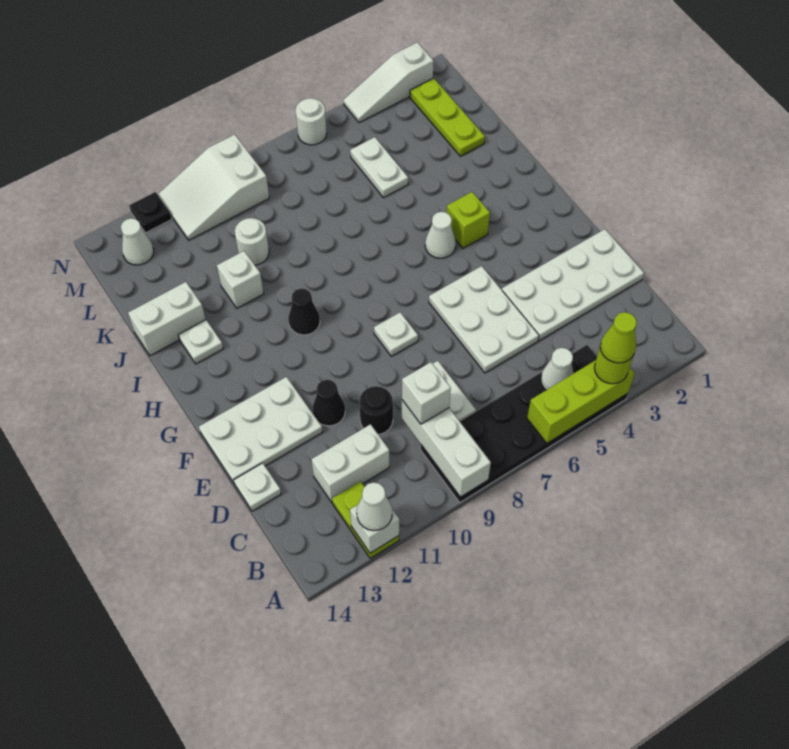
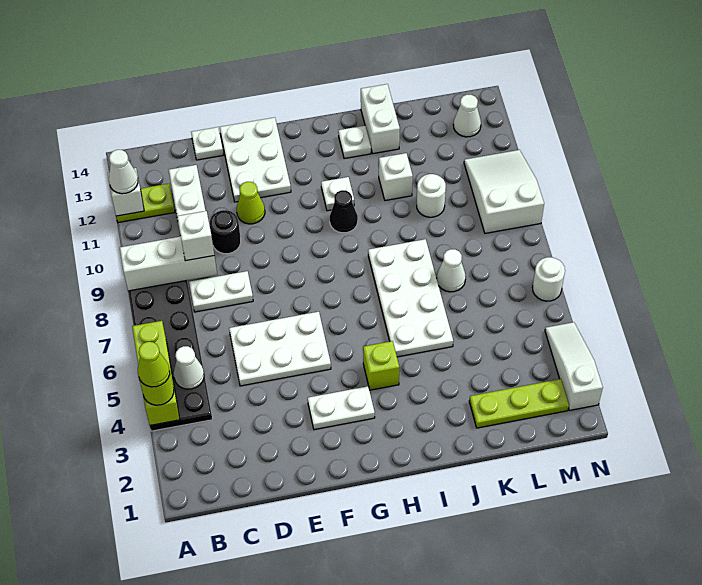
white 2x4 plate [502,229,644,341] -> white 2x4 plate moved to [368,239,453,357]
black 1x1 cone [313,380,345,426] -> lime 1x1 cone [237,182,265,224]
white 1x1 plate [374,312,418,356] -> white 1x1 plate moved to [321,177,354,211]
white 1x1 cone [425,212,456,258] -> white 1x1 cone moved to [437,249,466,292]
white 1x2 plate [350,137,408,198] -> white 1x2 plate moved to [308,386,375,430]
black 1x1 plate [129,192,172,233] -> none

